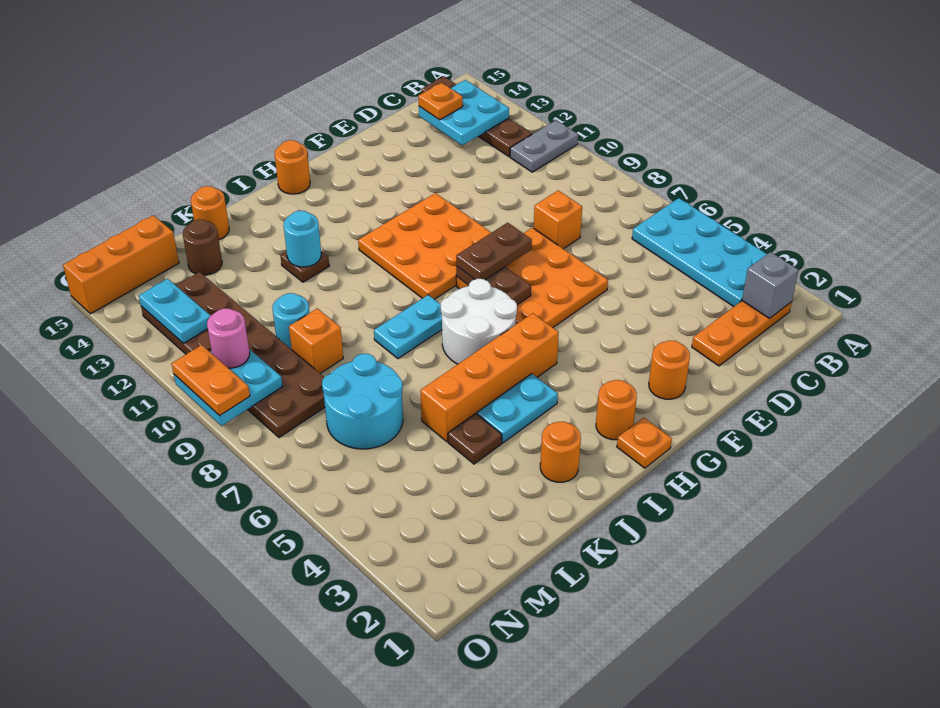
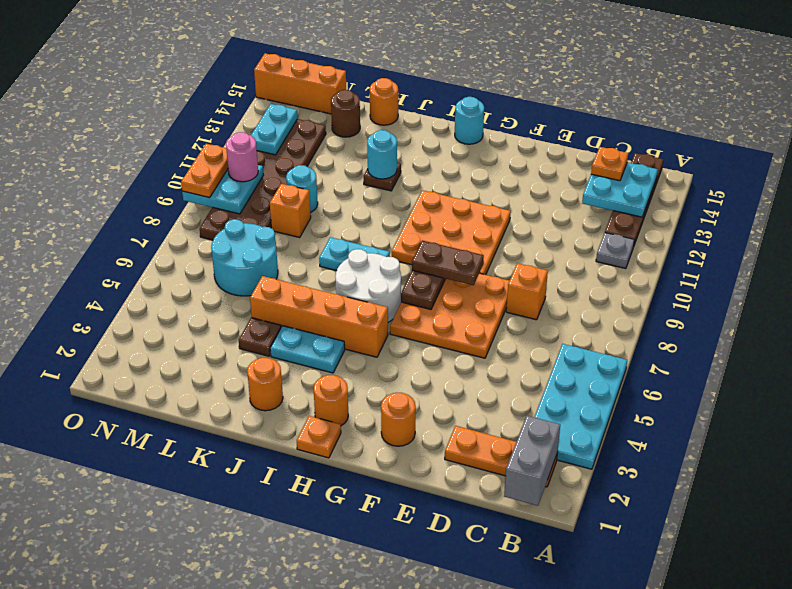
grey 1x2 plate [510,120,578,172] -> grey 1x1 plate [596,233,634,269]
grey 1x1 brick [742,252,798,318] -> grey 1x2 brick [504,416,560,506]
orange 1x1 round brick [275,140,310,194] -> cyan 1x1 round brick [455,97,484,144]

